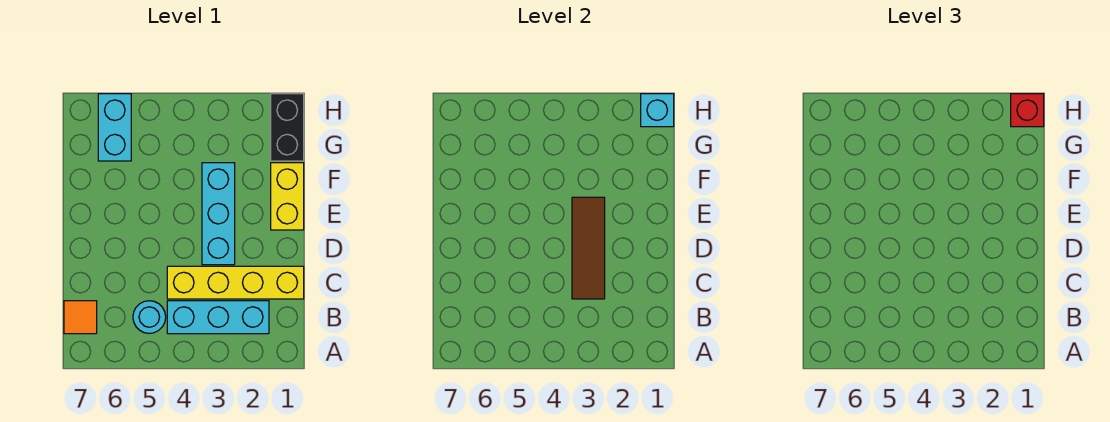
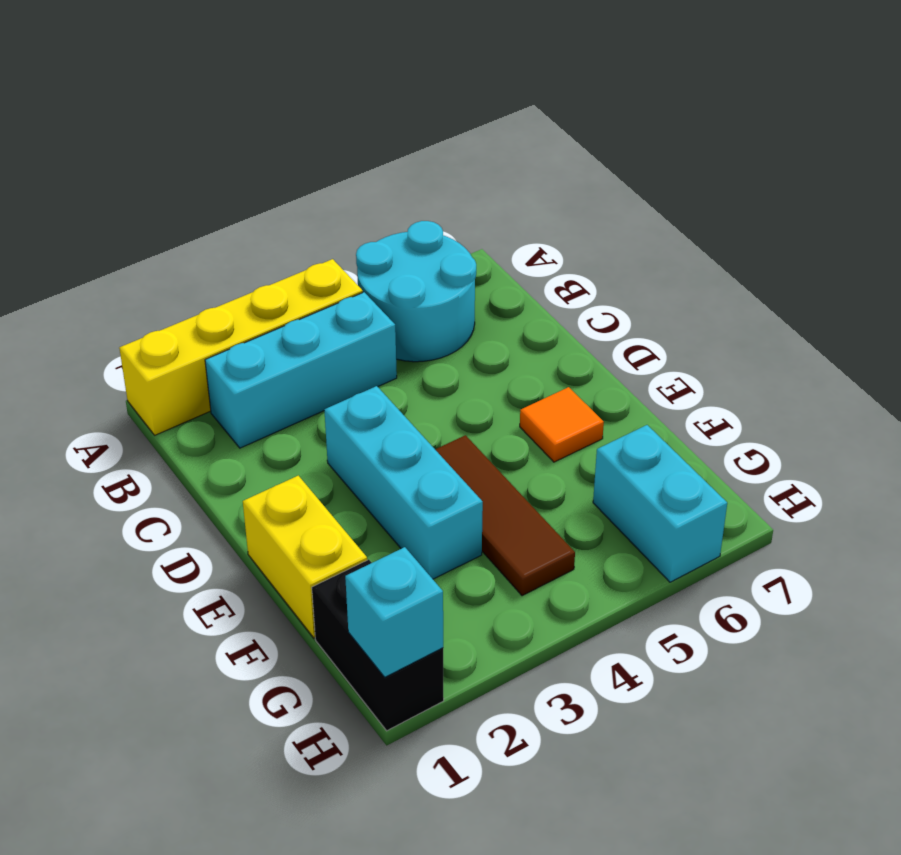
cyan 1x1 round brick [133,301,166,333] -> cyan 2x2 round brick [356,221,476,362]
orange 1x1 tile [64,301,97,334] -> orange 1x1 tile moved to [520,387,604,462]
yellow 1x4 brick [167,266,304,299] -> yellow 1x4 brick moved to [119,259,363,435]
brown 1x3 tile [572,197,605,299] -> brown 1x3 tile moved to [435,435,575,596]
red 1x1 brick [1011,94,1044,127] -> none

